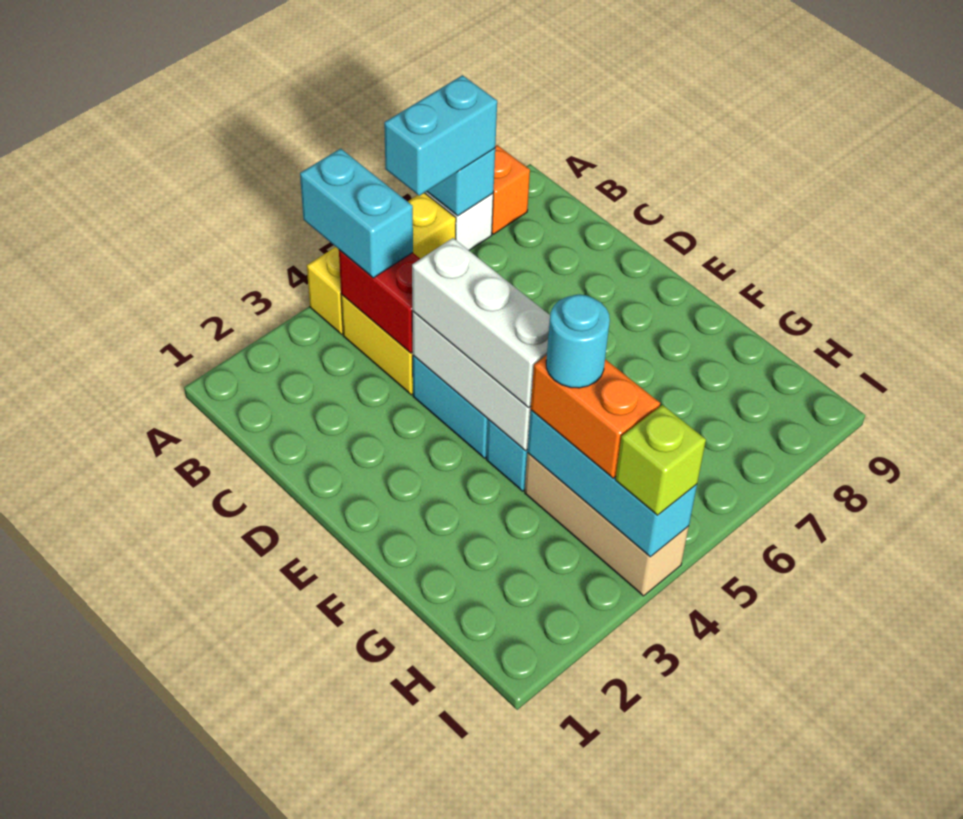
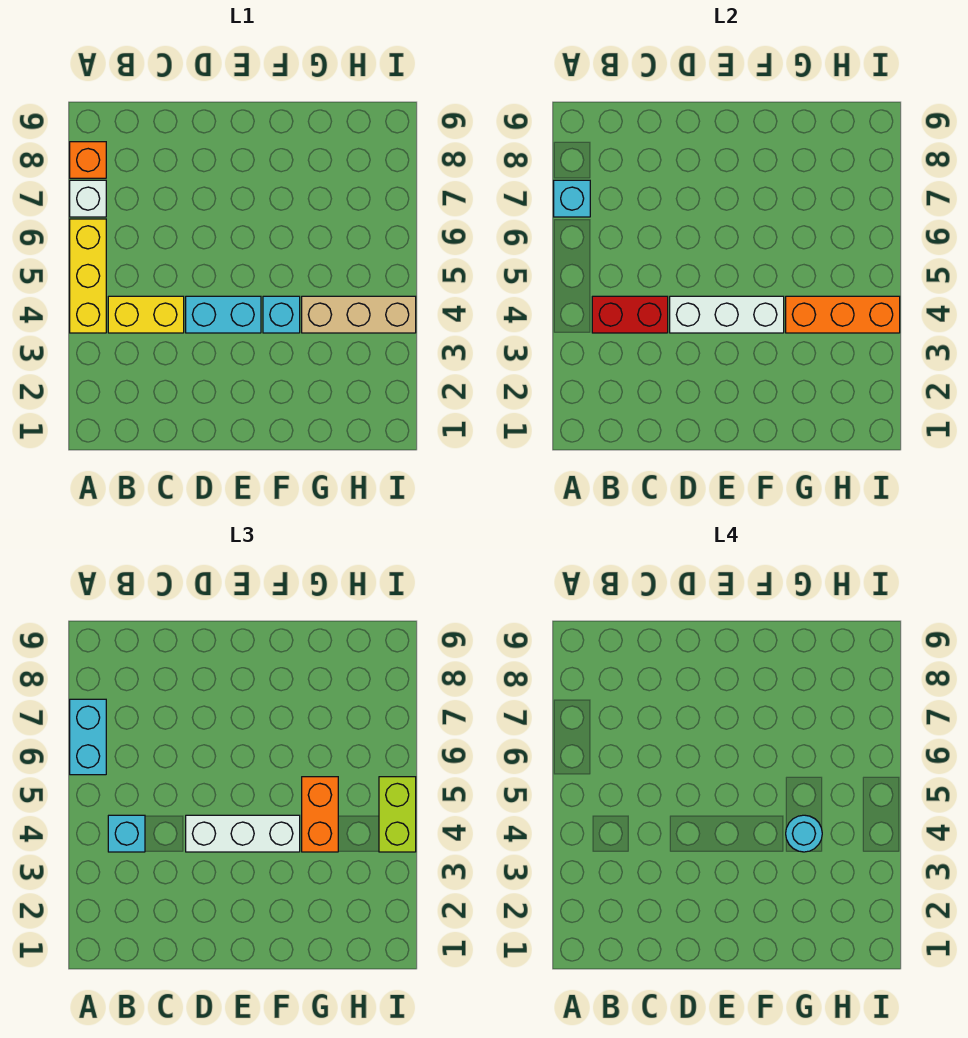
cyan 1x2 brick [300,149,413,278] -> cyan 1x1 brick [108,815,145,852]
cyan 1x3 brick [528,410,697,557] -> orange 1x3 brick [786,296,900,333]
orange 1x2 brick [531,355,660,478] -> orange 1x2 brick turned to [302,777,338,852]
lime 1x1 brick [615,405,706,515] -> lime 1x2 brick [379,777,416,852]

